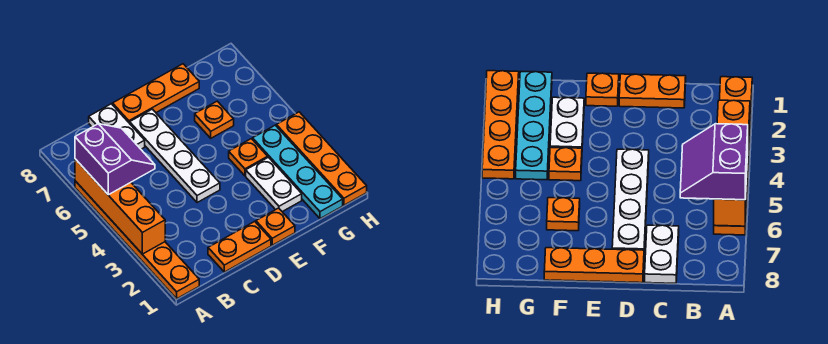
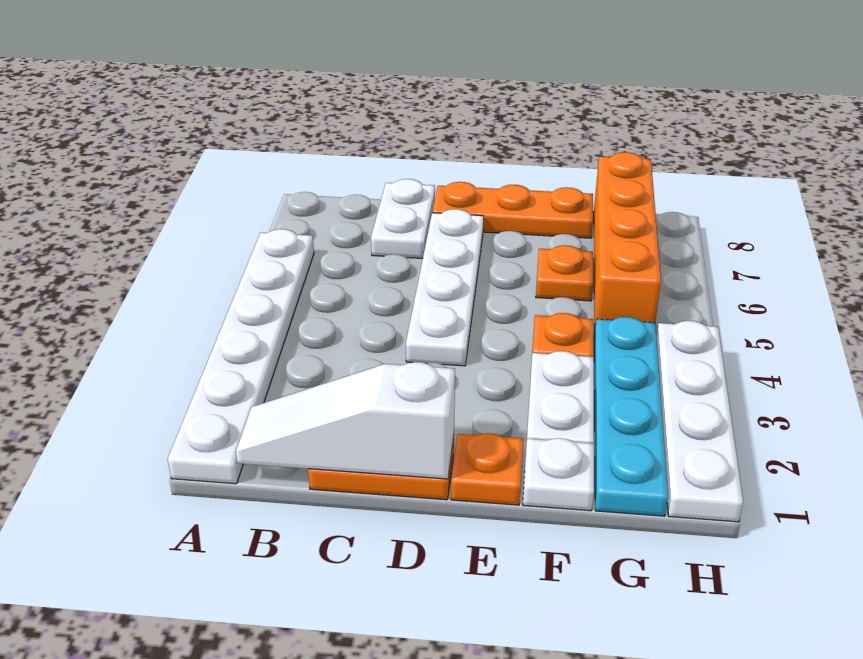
orange 1x6 plate [75,181,199,299] -> white 1x6 plate [168,229,314,484]
orange 1x4 brick [75,159,165,254] -> orange 1x4 brick moved to [594,152,661,336]
purple 2x2 slope [75,124,155,195] -> none
none -> white 1x3 slope [236,362,455,479]
none -> white 1x1 plate [523,438,594,511]
orange 1x4 plate [276,112,367,205] -> white 1x4 plate [657,321,743,522]

